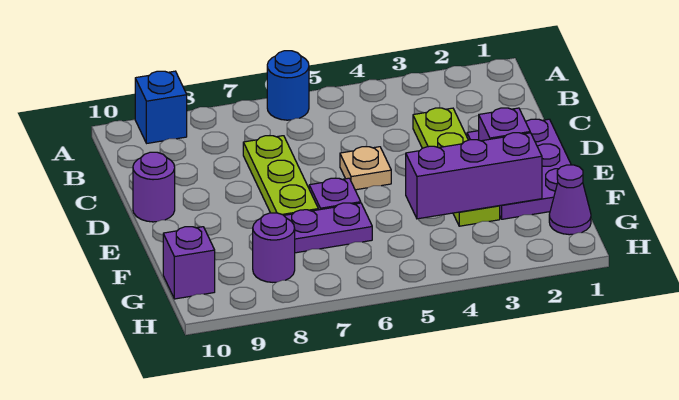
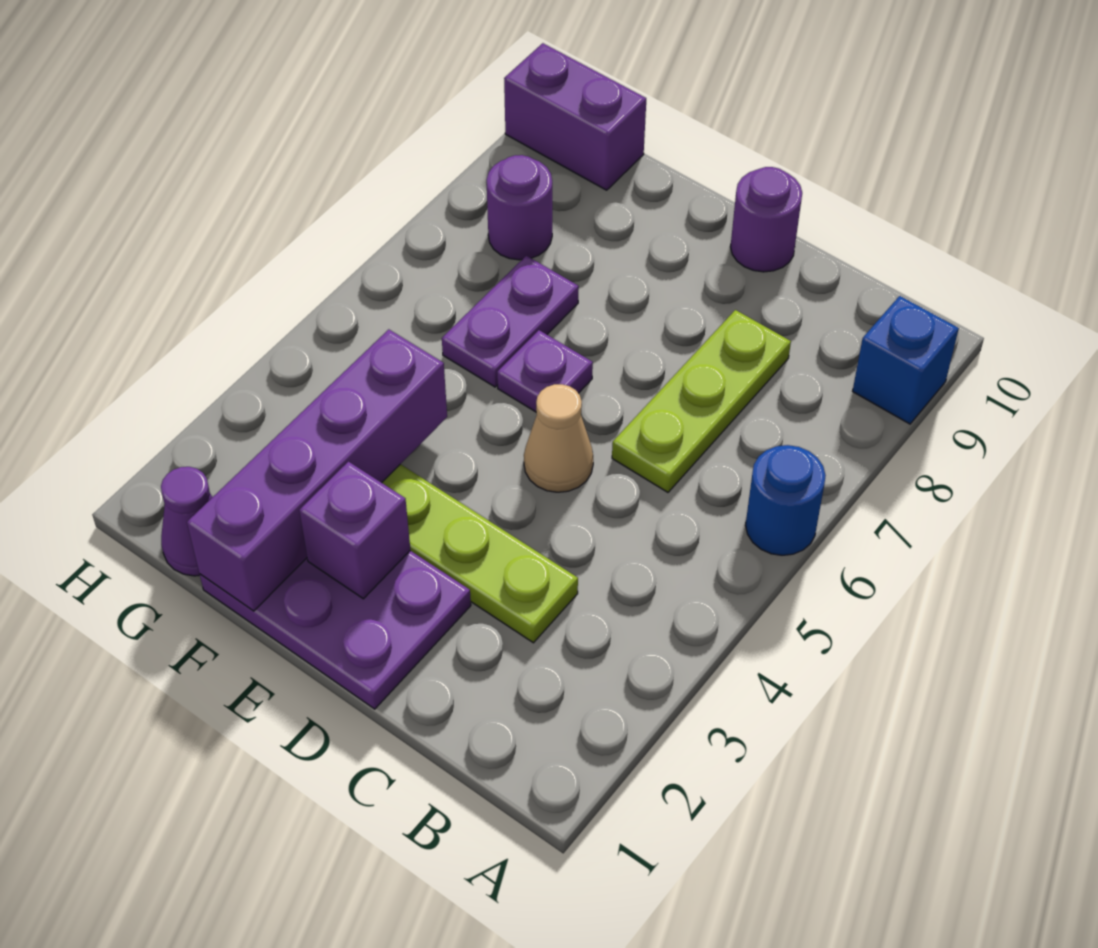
lime 1x3 plate [243,136,318,215] -> lime 1x3 plate turned to [612,310,791,492]
tan 1x1 plate [340,147,391,190] -> tan 1x1 cone [524,384,593,492]
purple 1x3 brick [406,133,542,219] -> purple 1x4 brick [187,329,447,611]
purple 1x1 brick [163,227,215,299] -> purple 1x2 brick [504,43,646,190]

